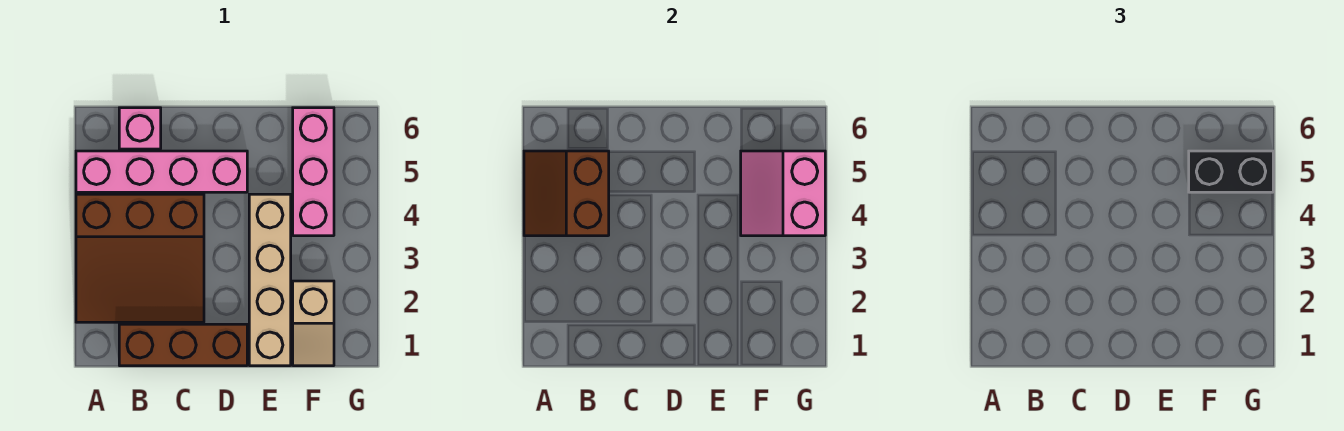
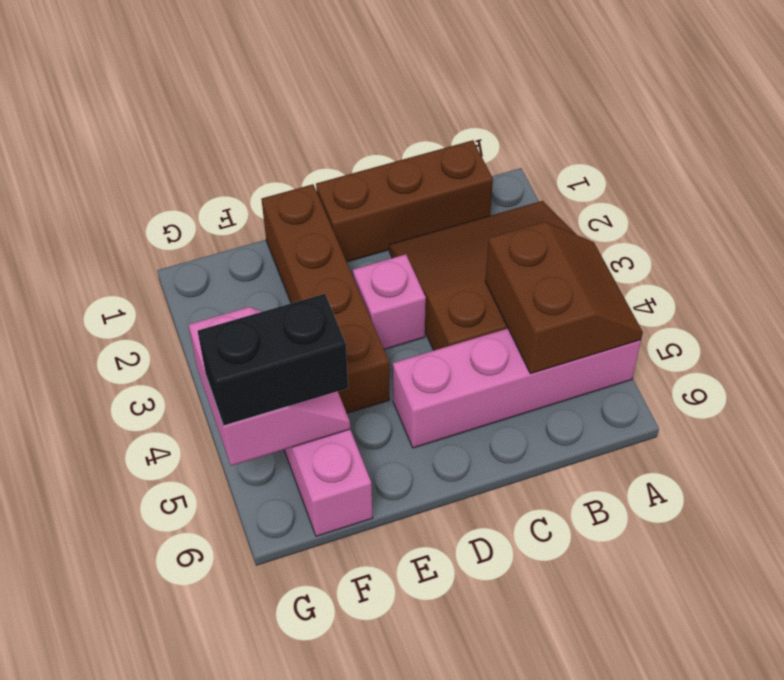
pink 1x1 brick [119,108,161,149] -> pink 1x1 brick moved to [353,254,426,349]
tan 1x4 brick [249,194,291,366] -> brown 1x4 brick [262,184,390,413]
tan 1x2 slope [293,281,334,366] -> none

